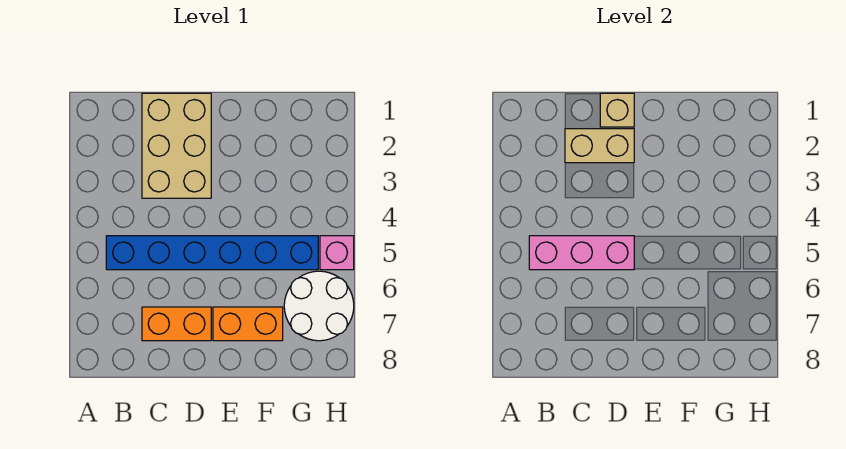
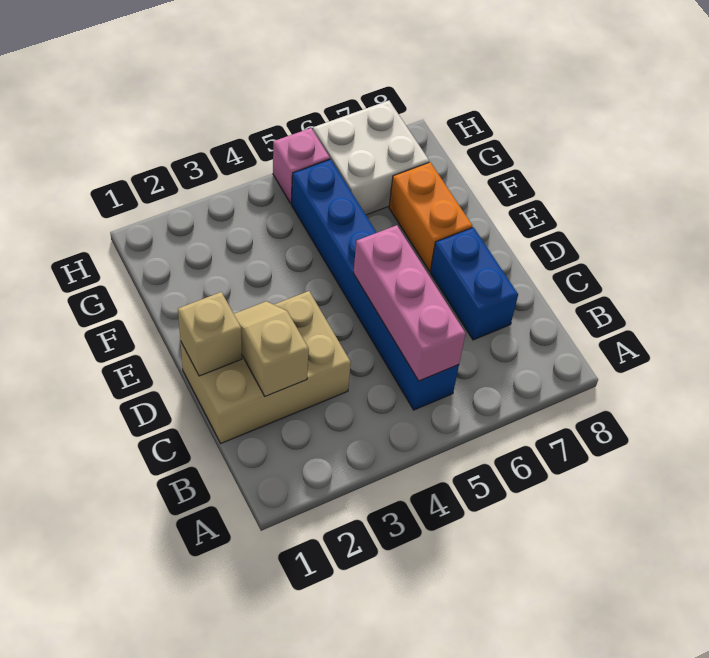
tan 1x2 brick [565,129,634,163] -> tan 1x2 slope [234,301,309,396]
orange 1x2 brick [142,307,211,341] -> blue 1x2 brick [431,227,518,340]
white 2x2 round brick [284,271,354,341] -> white 2x2 brick [313,101,429,215]

